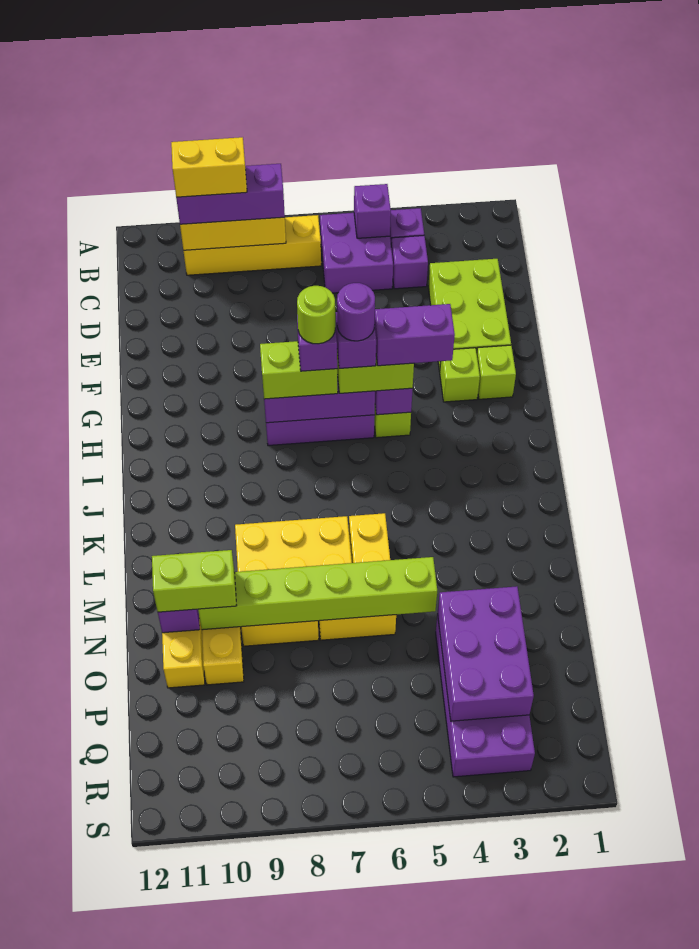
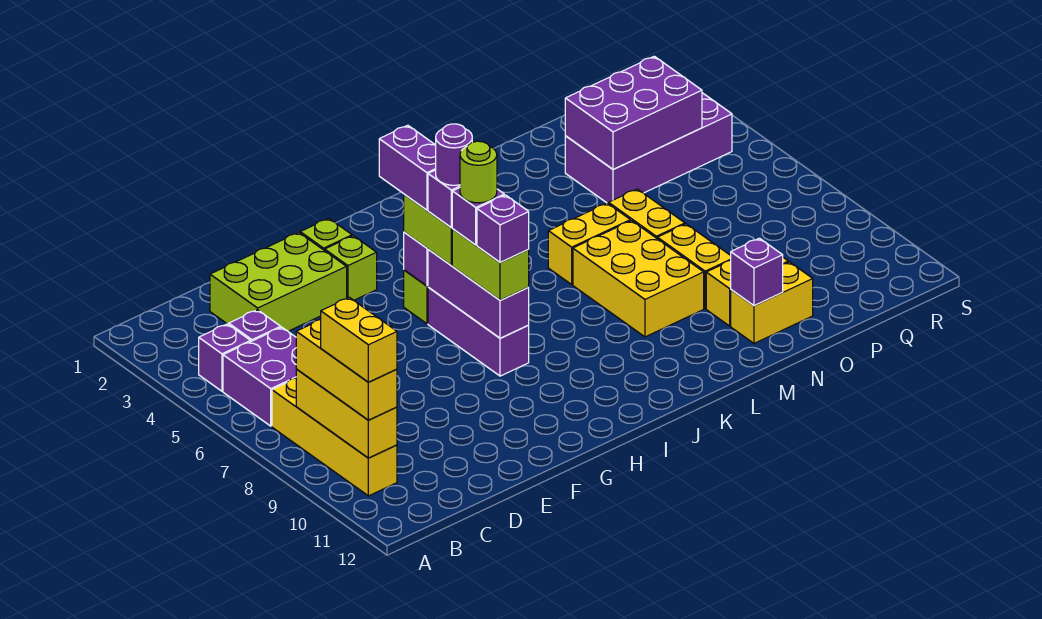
purple 1x1 brick [354,184,391,238] -> purple 1x1 brick moved to [477,195,529,263]
purple 1x3 brick [176,164,285,224] -> yellow 1x3 brick [296,319,397,420]
lime 1x6 brick [198,557,437,630] -> none
lime 1x2 brick [152,550,237,612] -> none

